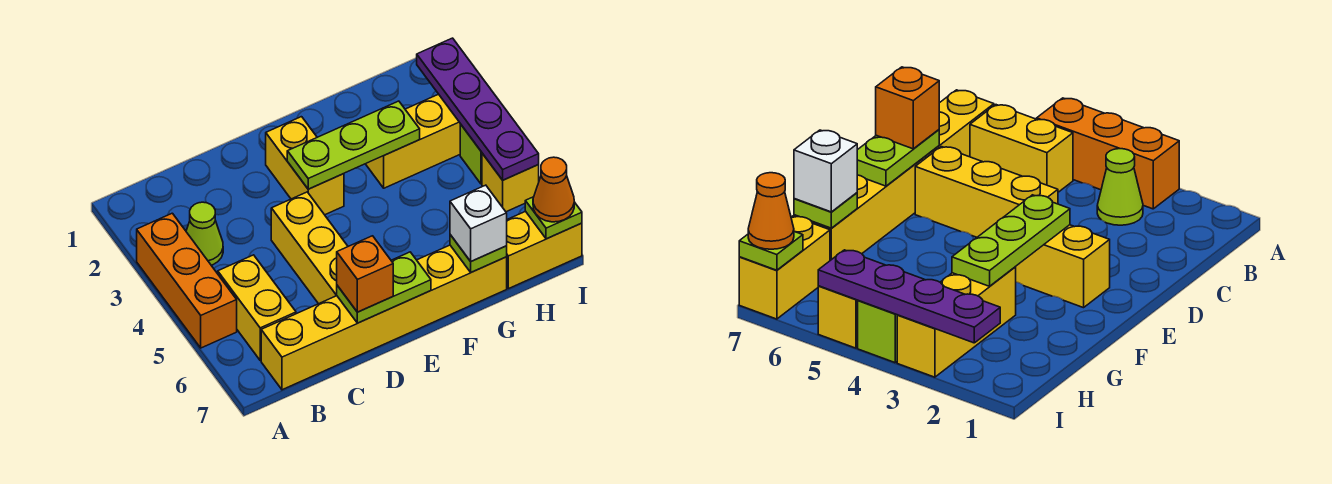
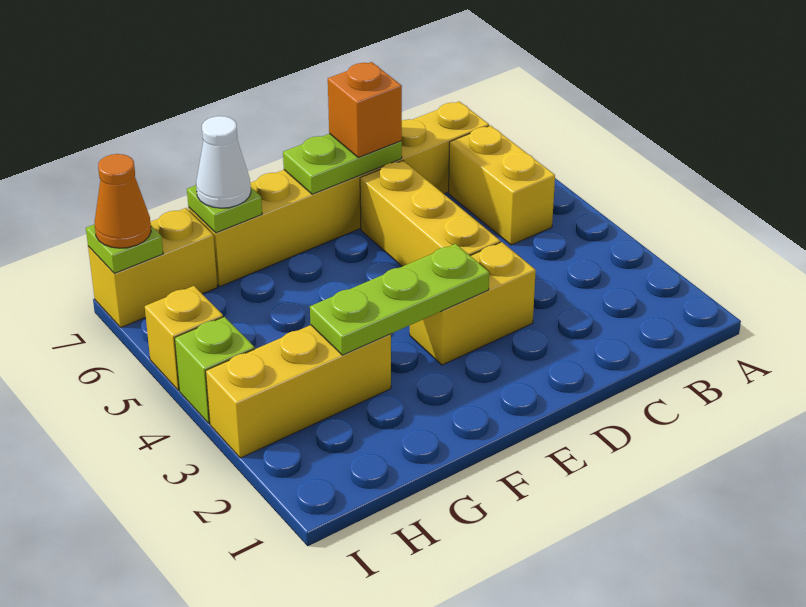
orange 1x3 brick [137,213,237,348] -> none
lime 1x1 cone [186,202,223,265] -> none
yellow 1x2 brick [266,117,344,215] -> yellow 1x2 brick turned to [410,242,536,365]
white 1x1 brick [450,185,507,261] -> white 1x1 cone [196,116,251,208]
purple 1x4 plate [417,38,539,180] -> none

